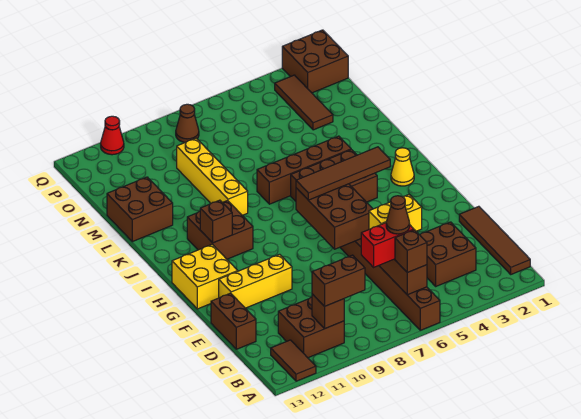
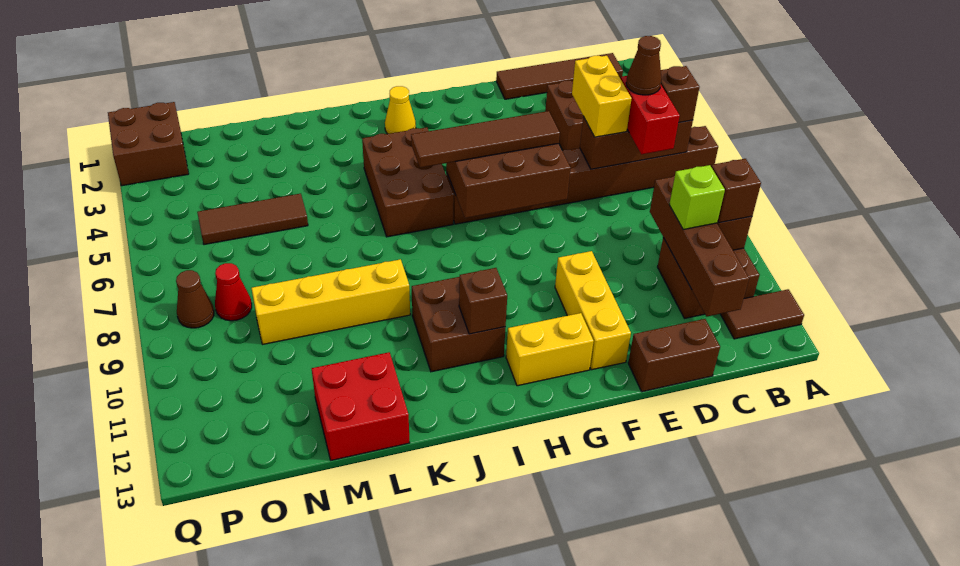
brown 1x2 brick [312,255,365,306] -> brown 1x1 brick [711,159,761,223]
none -> lime 1x1 brick [669,165,725,229]
yellow 2x2 brick [172,244,238,309] -> yellow 1x2 brick [506,313,594,386]
brown 1x4 tile [296,147,390,200] -> brown 1x4 tile turned to [411,111,560,168]
brown 1x4 brick [257,136,351,204] -> brown 1x4 brick moved to [650,176,749,317]
brown 2x2 brick [107,177,173,242] -> red 2x2 brick [312,352,410,460]
brown 1x3 tile [275,75,333,130] -> brown 1x3 tile moved to [197,194,308,245]
red 1x1 cone [101,116,124,155] -> red 1x1 cone moved to [215,263,252,321]

